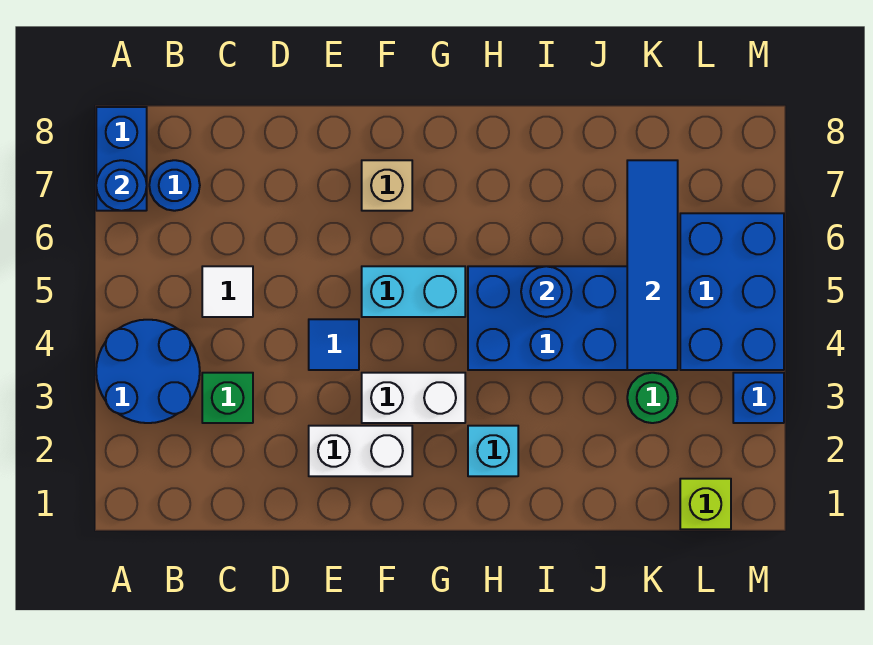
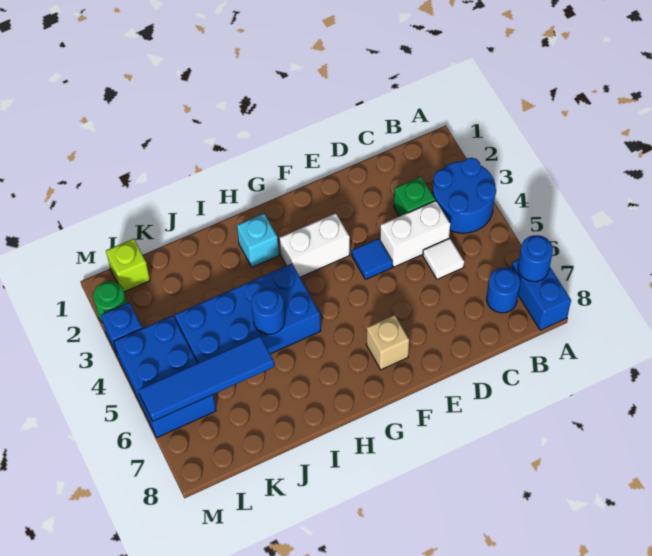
white 1x2 brick [309,426,412,476] -> white 1x2 brick moved to [380,201,450,267]
cyan 1x2 brick [362,266,465,317] -> none
green 1x1 round brick [627,373,678,423] -> green 1x1 round brick moved to [93,281,127,323]
blue 1x4 tile [627,160,678,370] -> blue 1x4 tile turned to [139,336,274,421]

